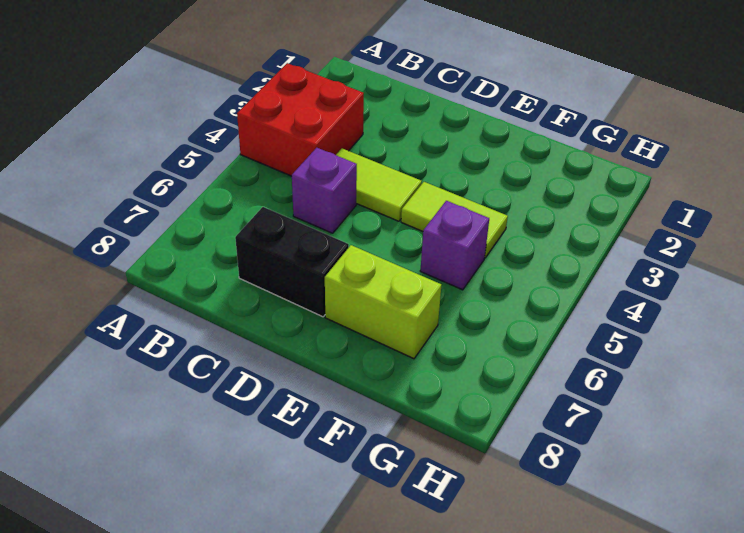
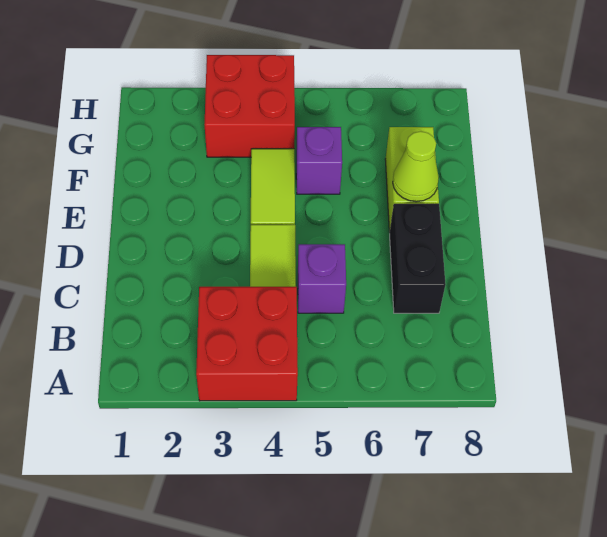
none -> lime 1x1 cone [393,131,439,202]
none -> red 2x2 brick [204,55,295,157]

